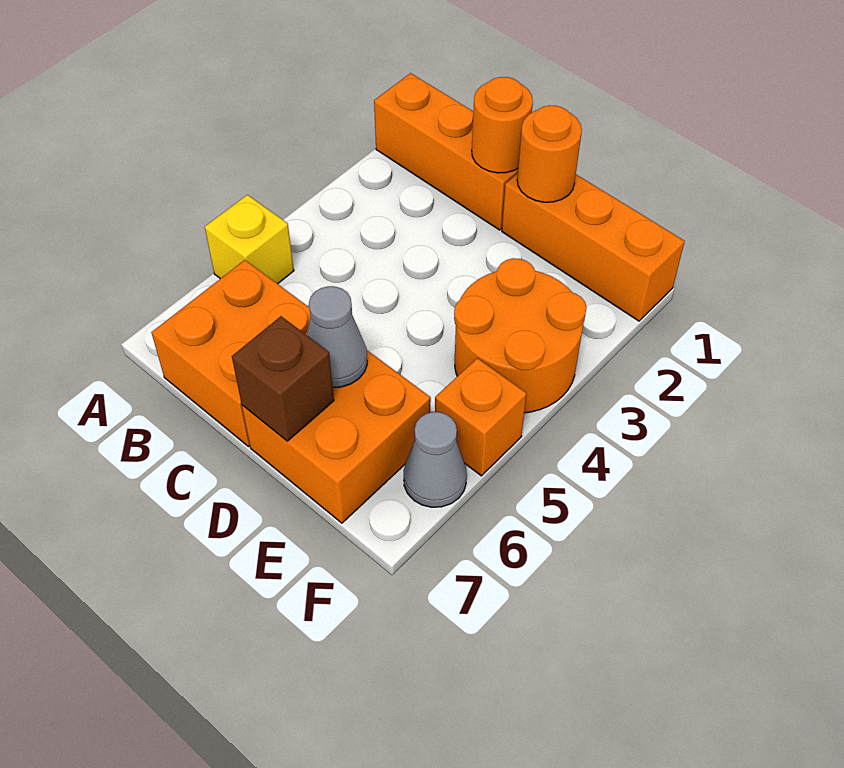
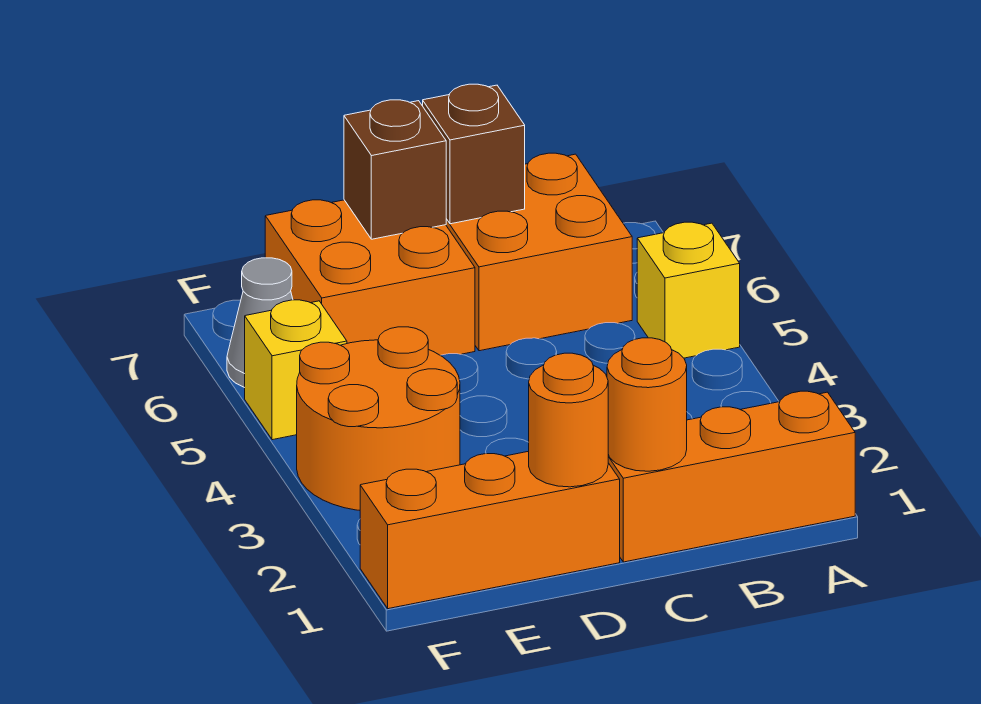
none -> brown 1x1 brick [423,84,525,224]
grey 1x1 cone [307,286,367,387] -> none
orange 1x1 brick [435,358,527,476] -> yellow 1x1 brick [245,300,347,440]

